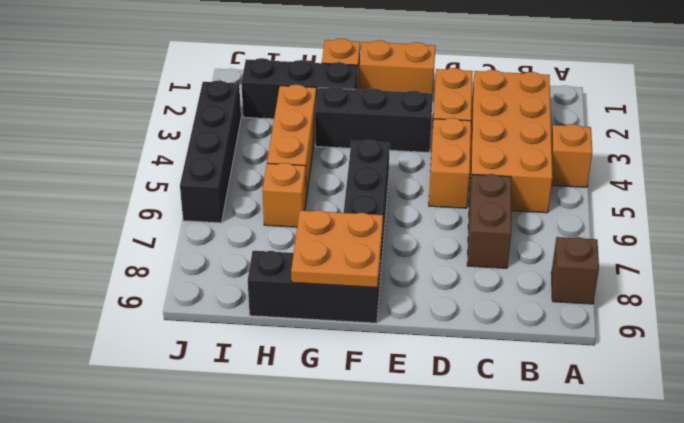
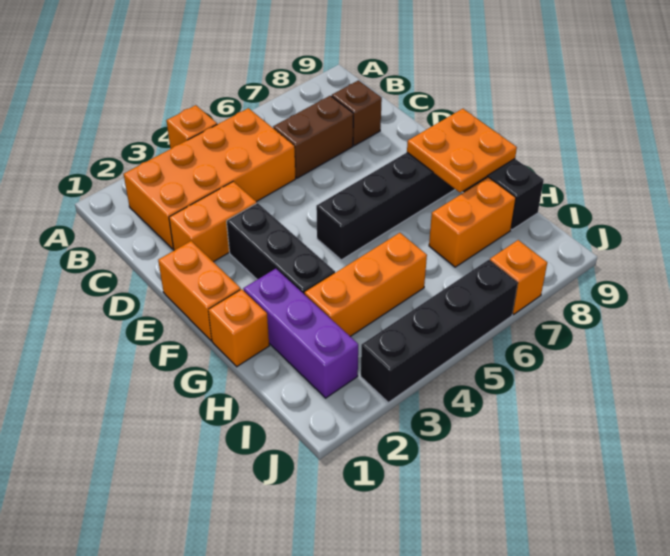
brown 1x1 brick [551,237,599,304] -> brown 1x1 brick moved to [332,80,382,146]
orange 1x2 brick [429,118,471,208] -> orange 1x2 brick moved to [429,177,516,267]
black 1x3 brick [241,58,358,119] -> purple 1x3 brick [243,269,358,398]
orange 1x1 brick [262,163,306,227] -> orange 1x1 brick moved to [490,240,547,315]

